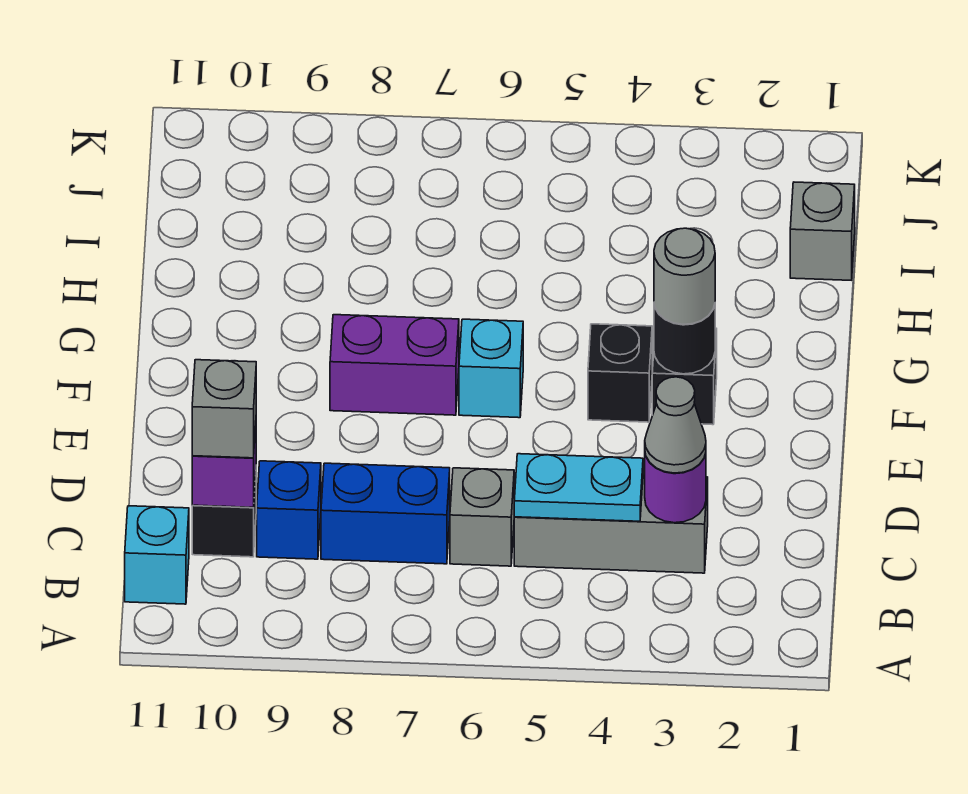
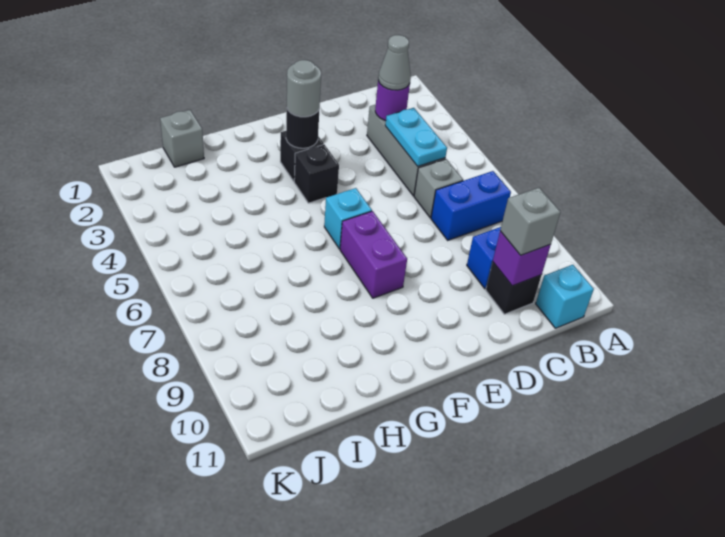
blue 1x2 brick [321,463,450,564] -> blue 1x2 brick turned to [431,171,511,240]

